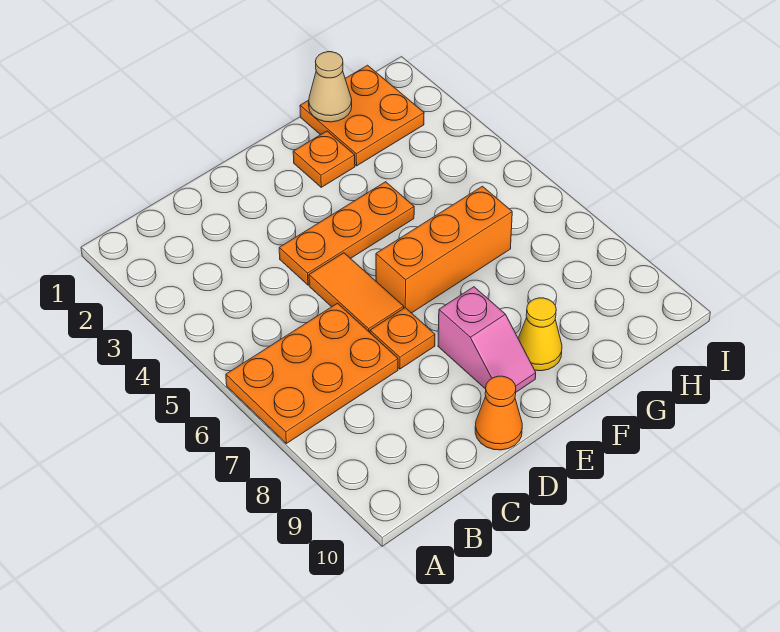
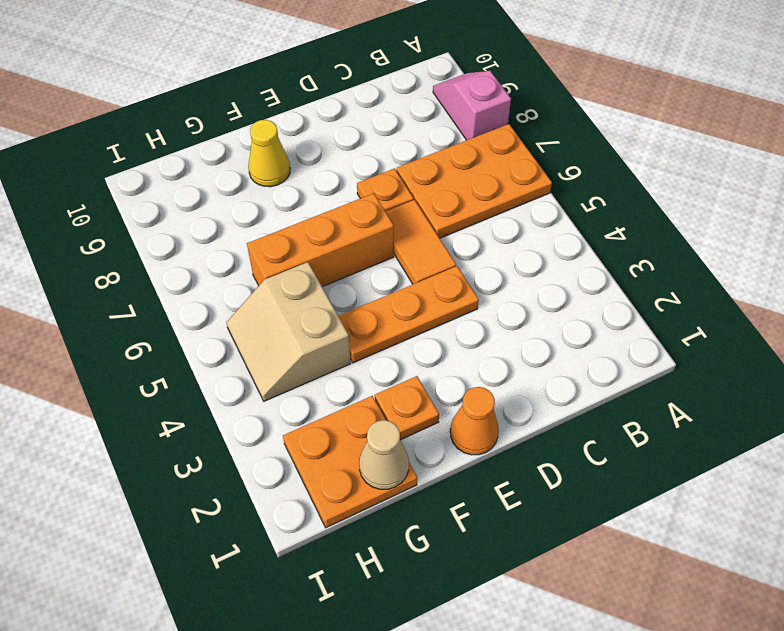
orange 1x1 cone [475,376,522,450] -> orange 1x1 cone moved to [450,387,499,455]
pink 1x2 slope [438,287,536,392] -> pink 1x2 slope moved to [433,71,511,140]
none -> tan 2x2 slope [226,262,351,401]

